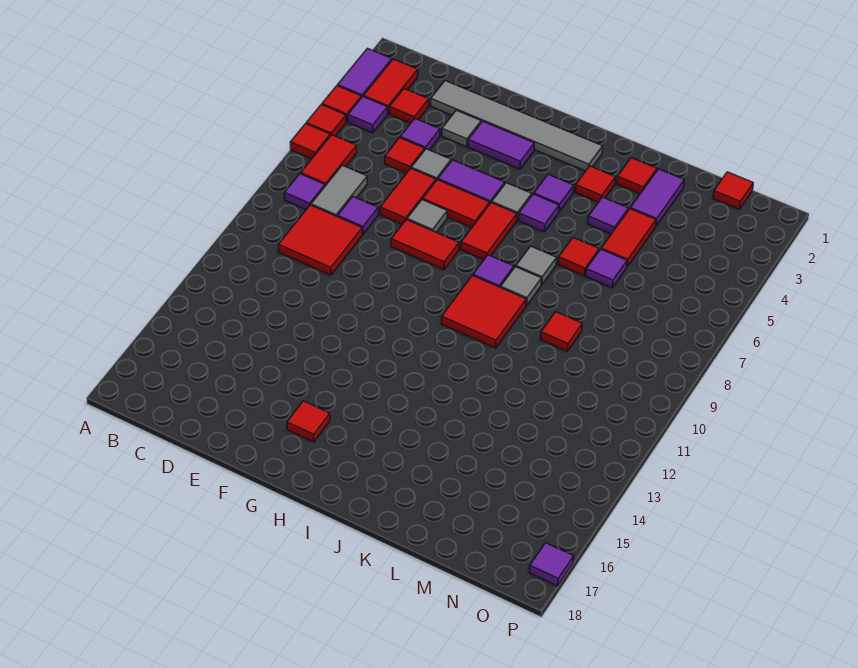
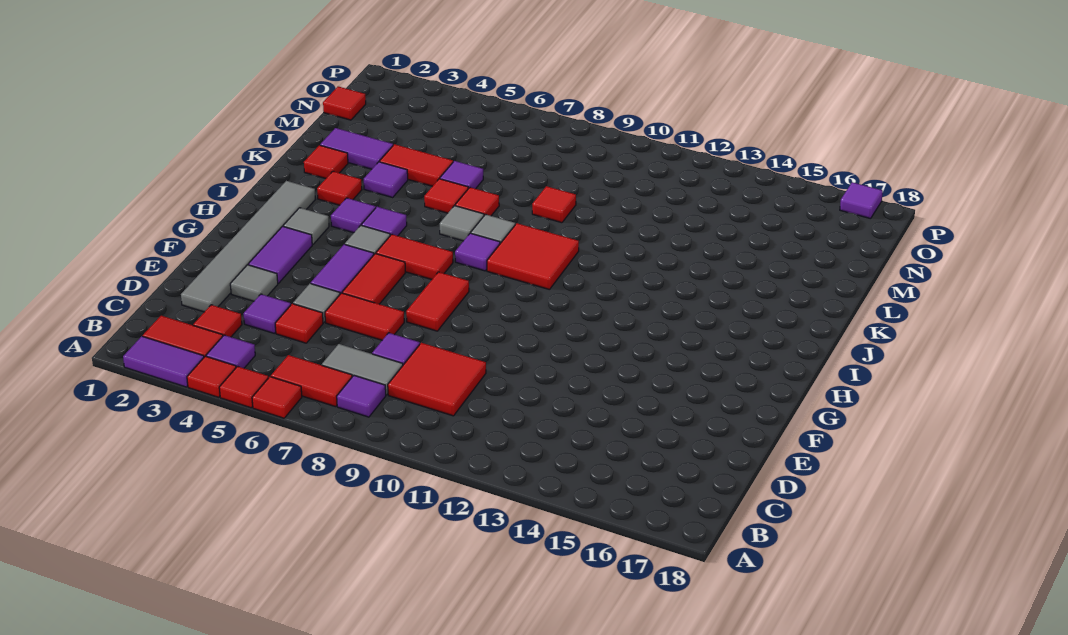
grey 1x1 tile [407,200,447,233] -> grey 1x1 tile moved to [283,208,329,245]
red 1x1 tile [287,401,330,442] -> red 1x1 tile moved to [455,187,499,216]

